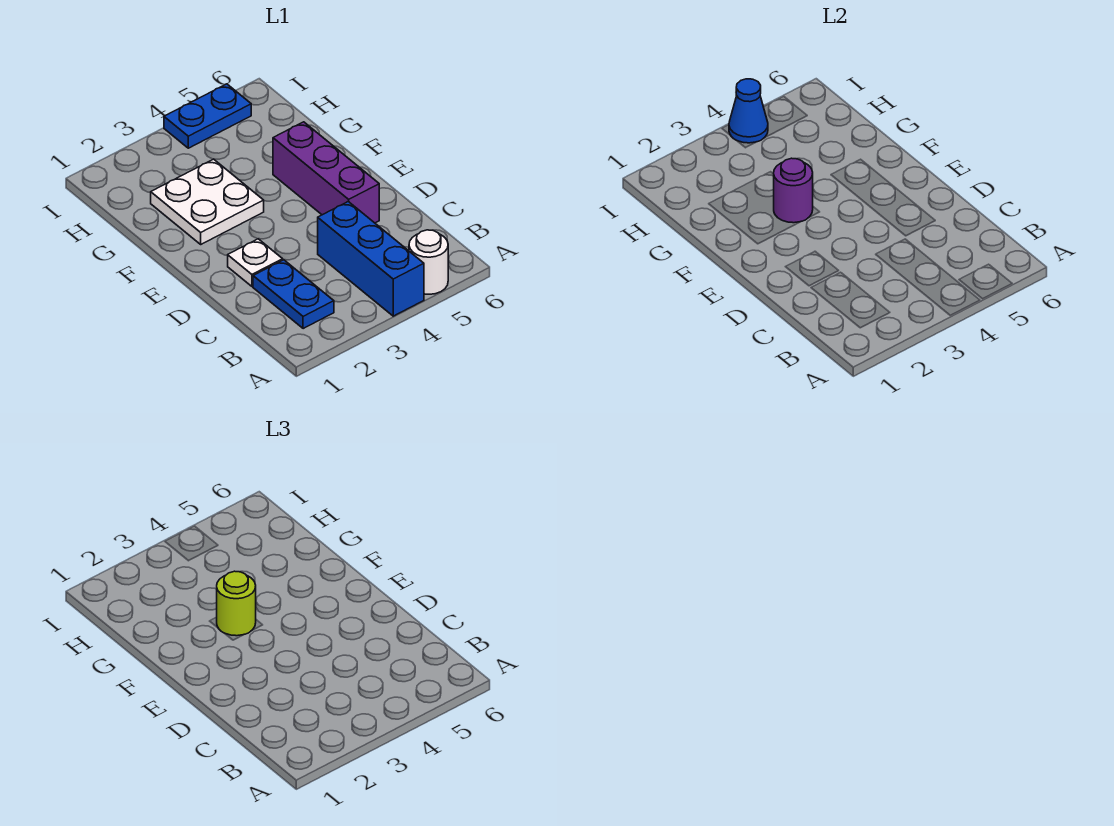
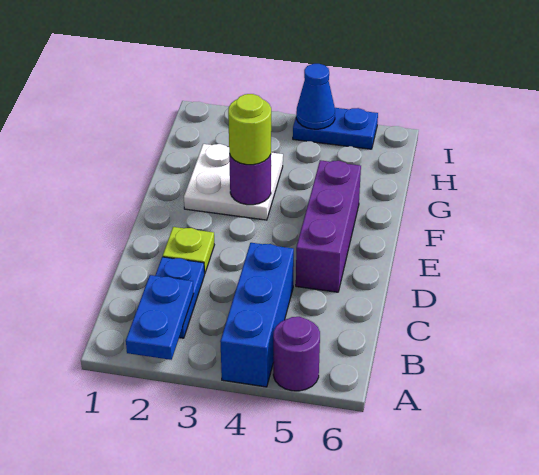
none -> blue 1x2 plate [126,275,194,360]
white 1x1 round brick [409,230,448,294] -> purple 1x1 round brick [273,317,320,391]
white 1x1 plate [228,239,283,286] -> lime 1x1 plate [163,227,214,274]

